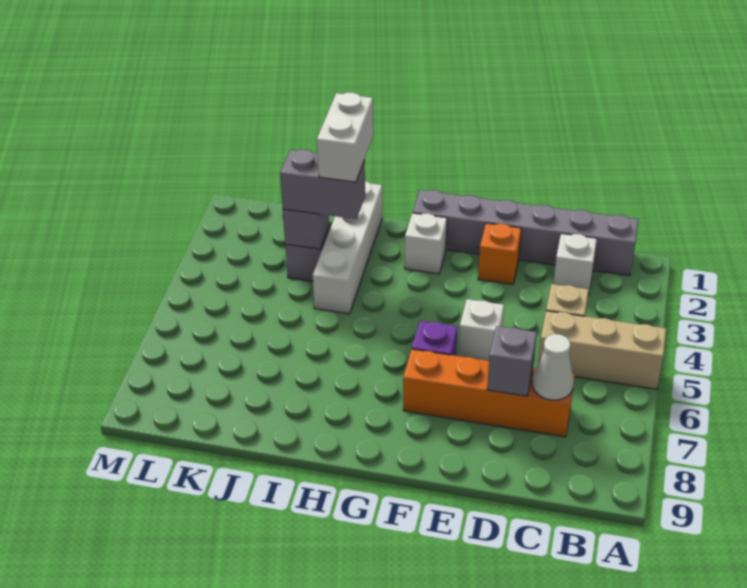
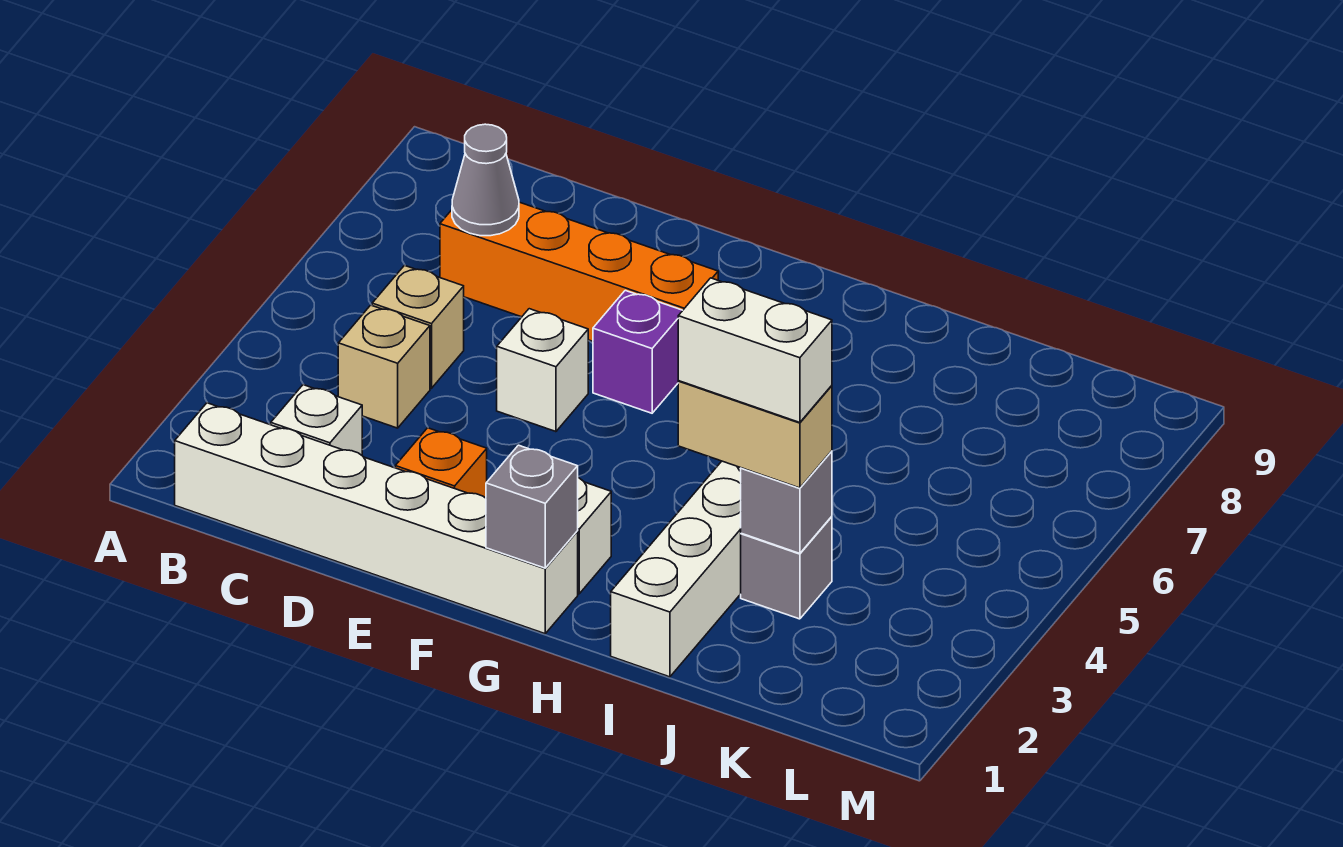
tan 1x3 brick [538,311,666,389] -> tan 1x1 brick [372,265,464,388]
grey 1x6 brick [413,190,638,276] -> white 1x6 brick [175,403,578,634]
white 1x1 cone [532,334,574,400] -> grey 1x1 cone [452,124,519,236]
grey 1x1 brick [487,326,537,396] -> grey 1x1 brick moved to [486,445,578,568]
white 1x2 brick [317,92,373,182] -> white 1x2 brick turned to [678,278,832,423]
grey 1x2 brick [280,150,365,219] -> tan 1x2 brick [678,381,832,488]

